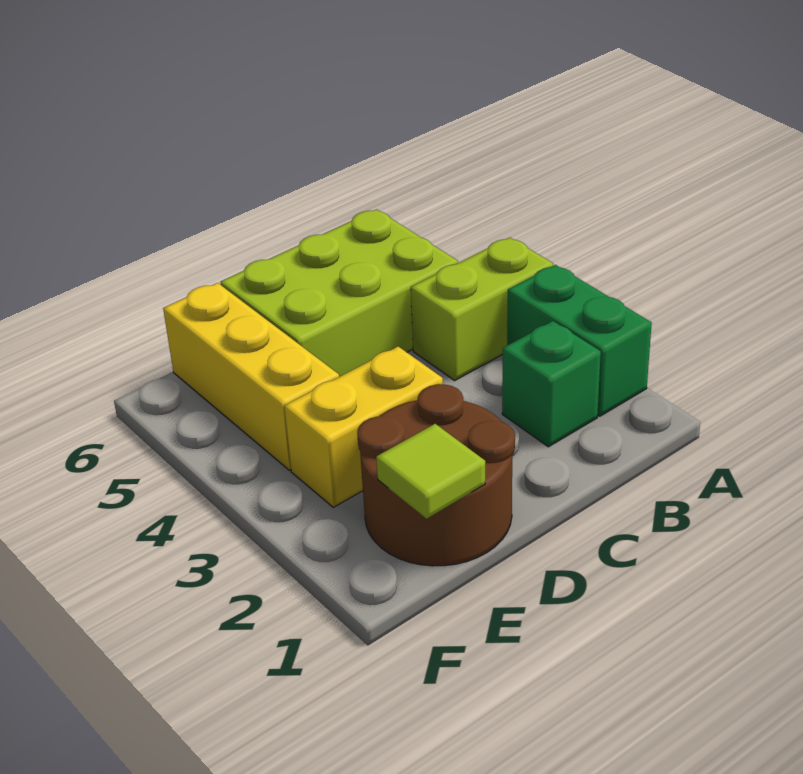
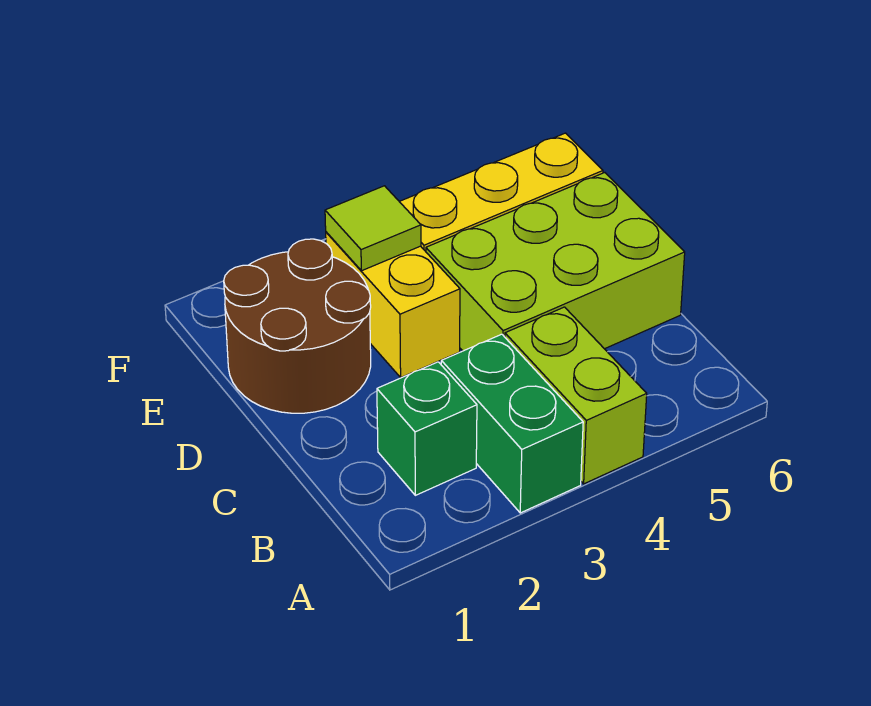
green 1x2 brick [507,265,652,416] -> green 1x2 brick turned to [441,334,583,513]
lime 2x3 brick [221,209,458,377] -> lime 2x3 brick turned to [426,173,685,351]
lime 1x1 tile [376,424,485,519] -> lime 1x1 tile moved to [325,186,421,271]

